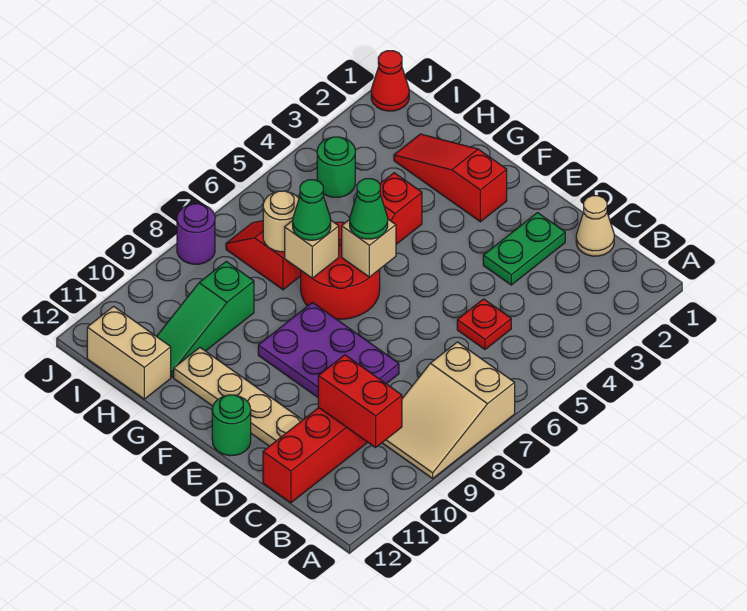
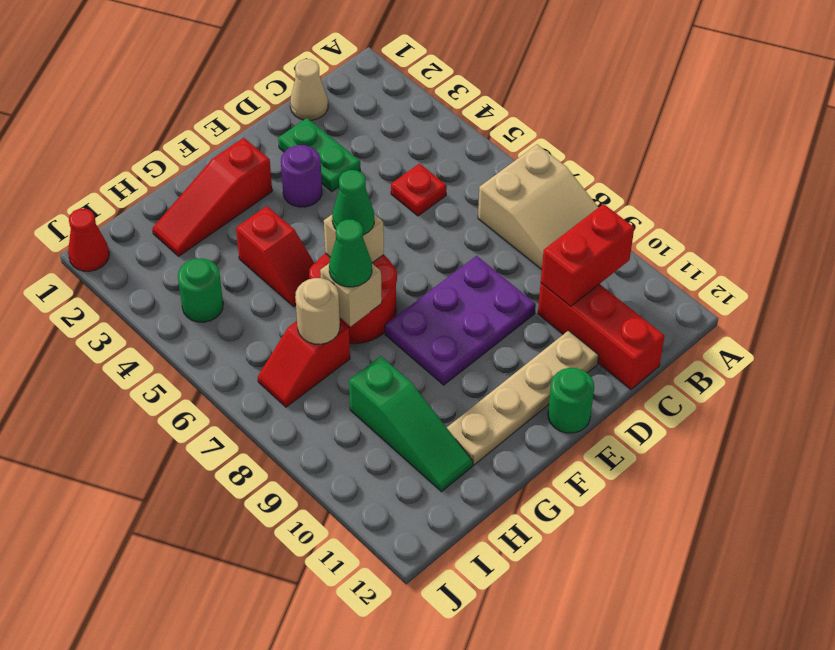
tan 1x2 brick [87,306,171,399] -> none
purple 1x1 round brick [177,204,215,264] -> purple 1x1 round brick moved to [281,145,322,207]

